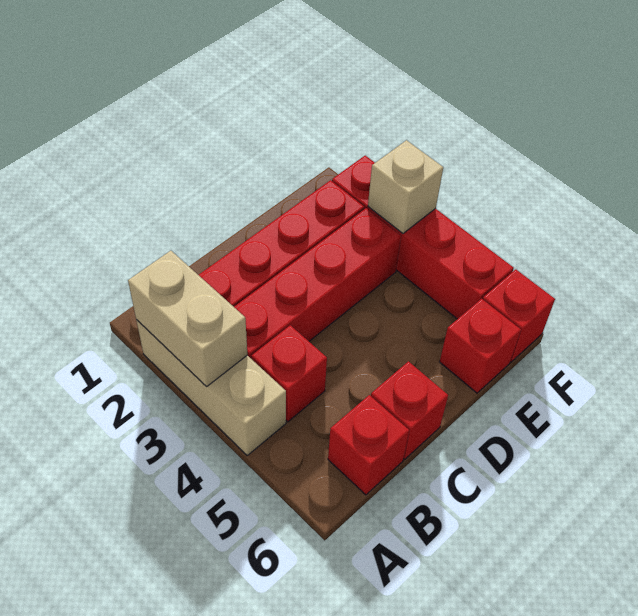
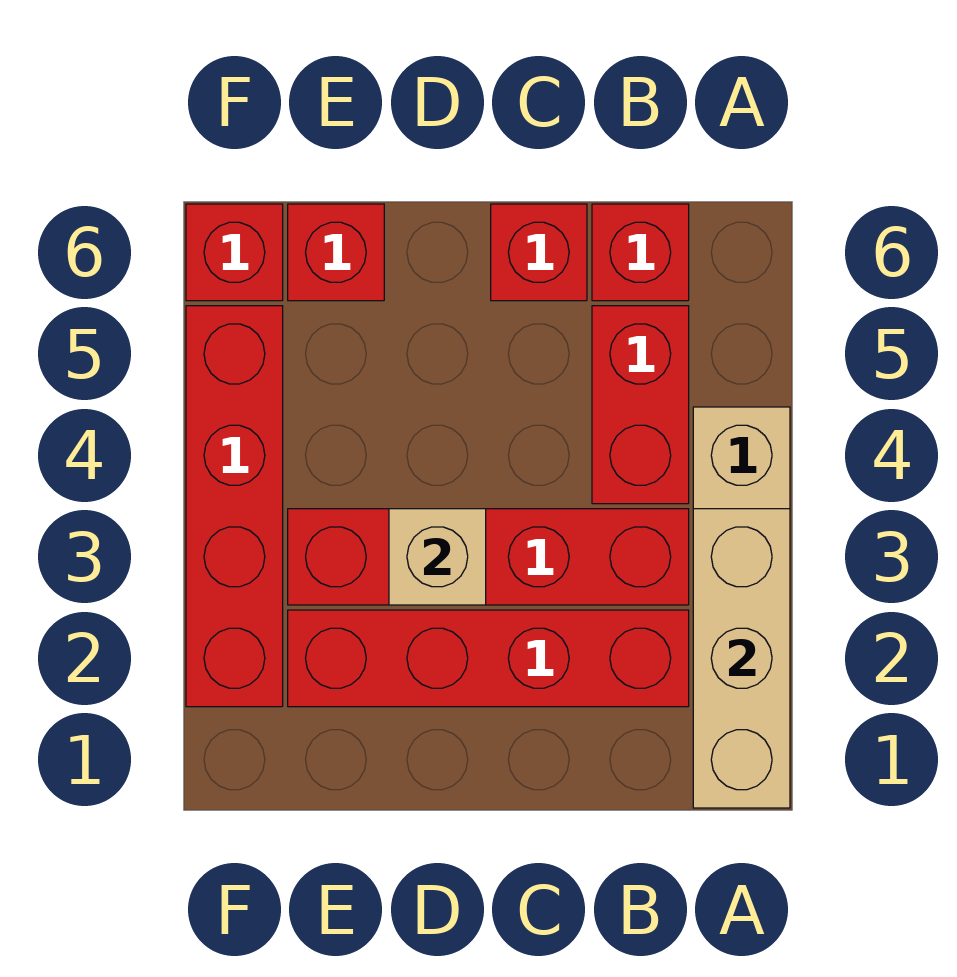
tan 1x2 brick [128,251,247,387] -> tan 1x3 brick [693,509,790,808]
red 1x1 brick [251,325,327,422] -> red 1x2 brick [592,306,689,504]
tan 1x1 brick [368,140,443,233] -> tan 1x1 brick moved to [389,509,486,605]

